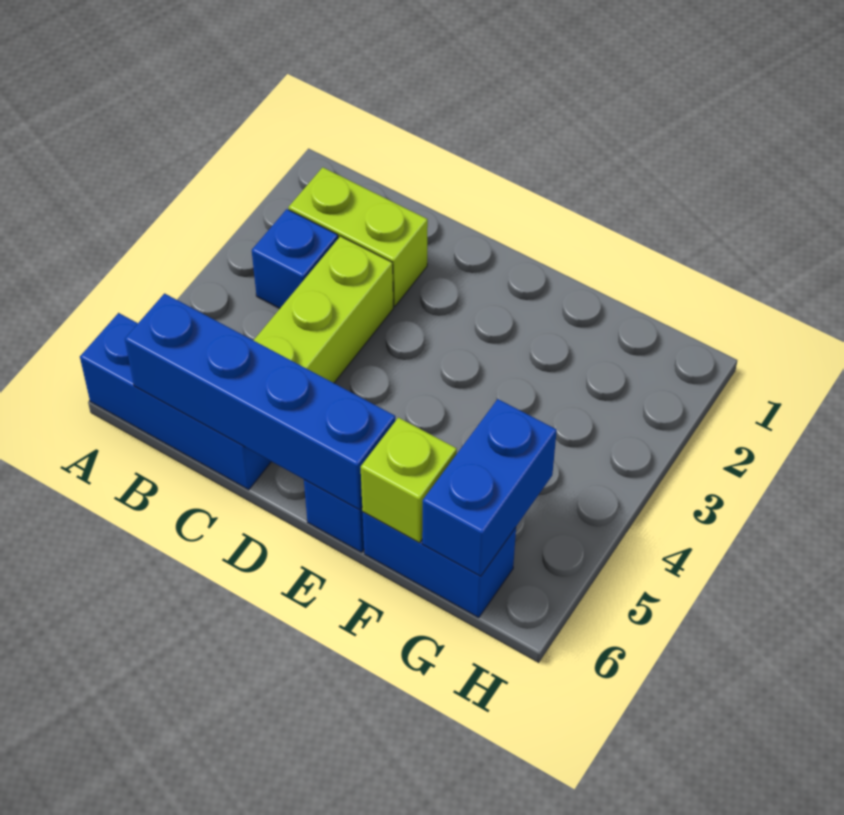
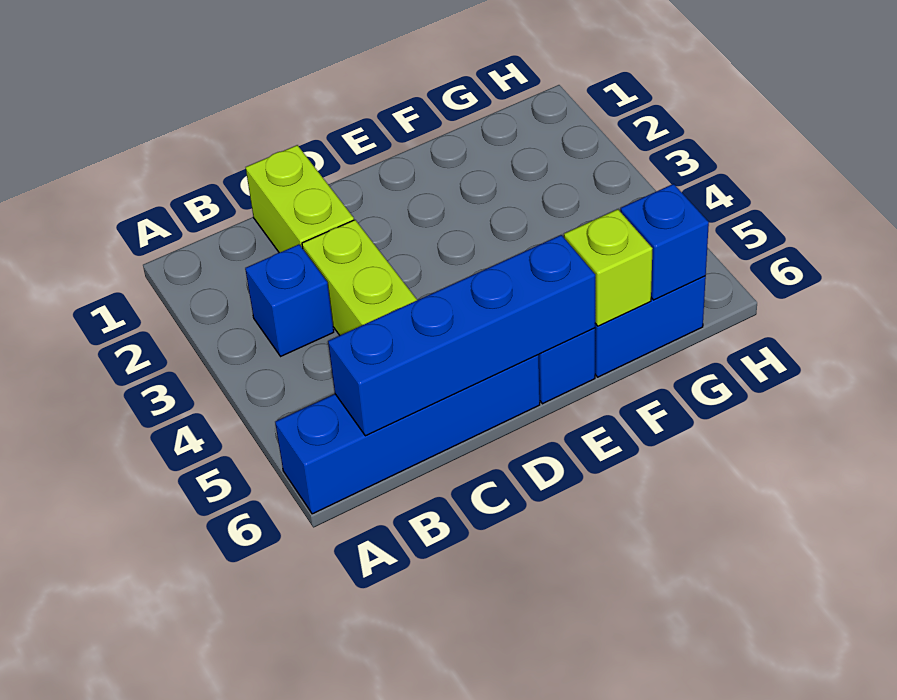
blue 1x3 brick [80,313,271,490] -> blue 1x4 brick [275,355,540,514]
lime 1x2 brick [288,167,428,306] -> lime 1x2 brick turned to [246,145,354,253]
blue 1x2 brick [422,399,557,576] -> blue 1x1 brick [621,184,709,300]

